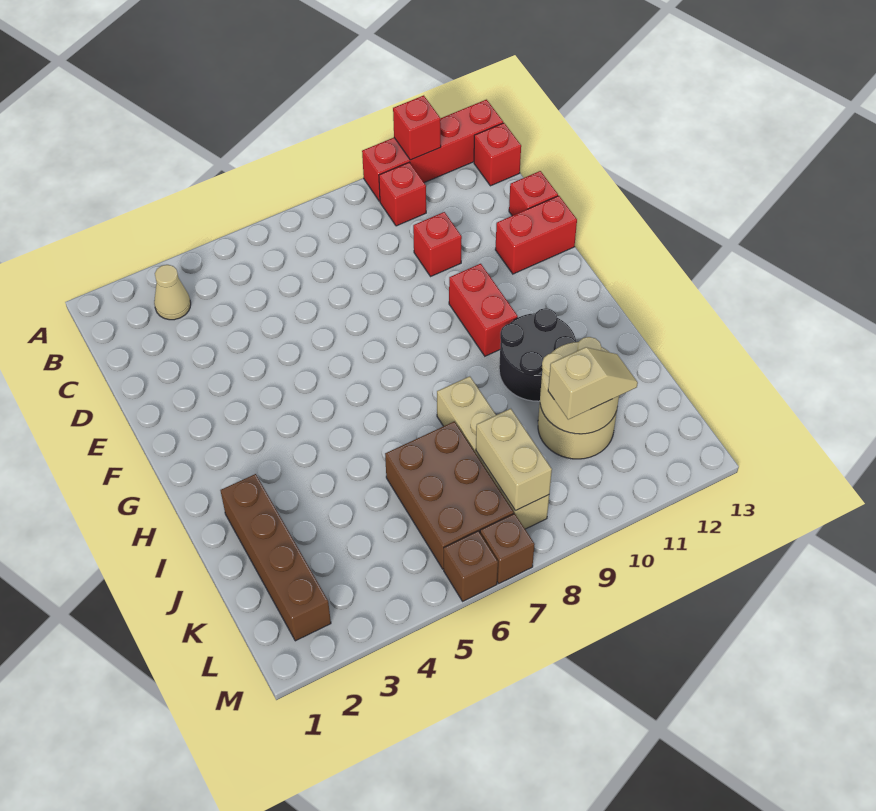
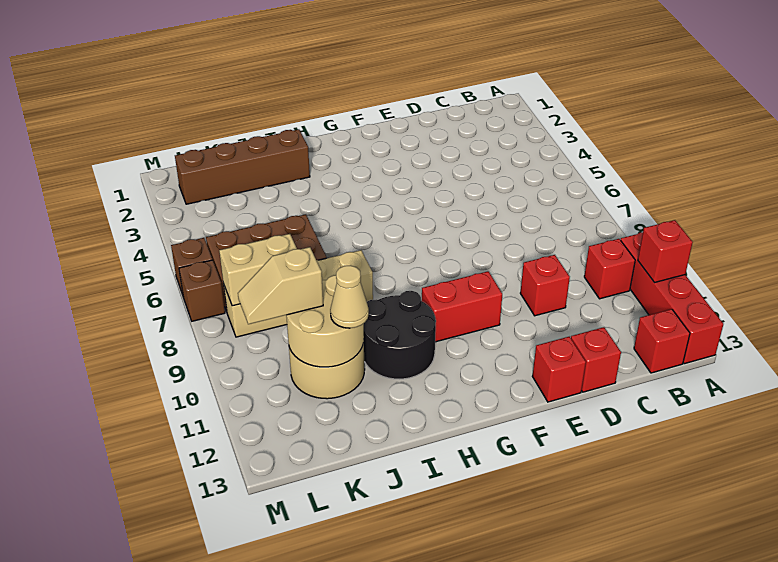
tan 1x1 cone [154,265,191,320] -> tan 1x1 cone moved to [330,265,369,328]
red 1x2 brick [495,196,577,274] -> red 1x1 brick [532,337,586,402]
tan 1x2 slope [548,347,638,419] -> tan 1x2 slope turned to [238,247,323,324]

